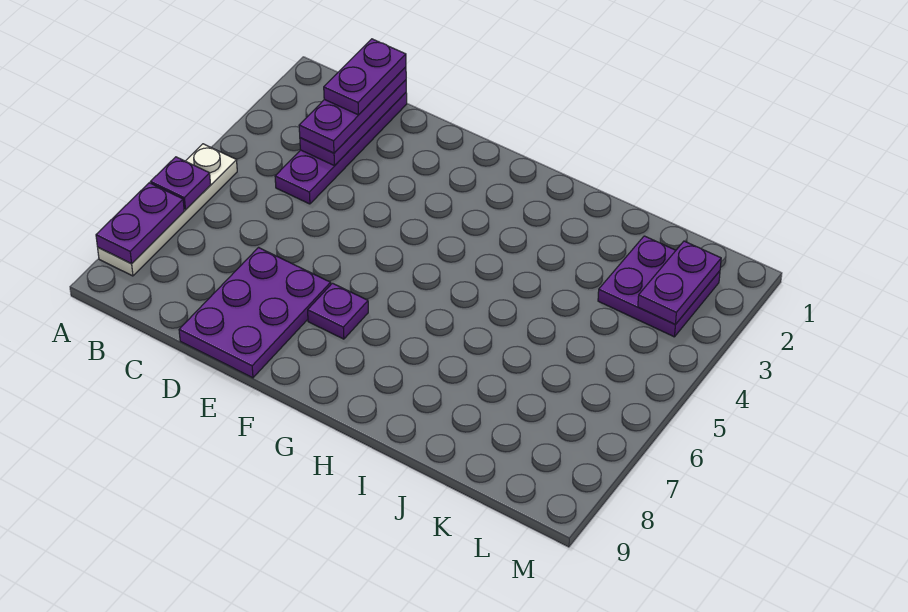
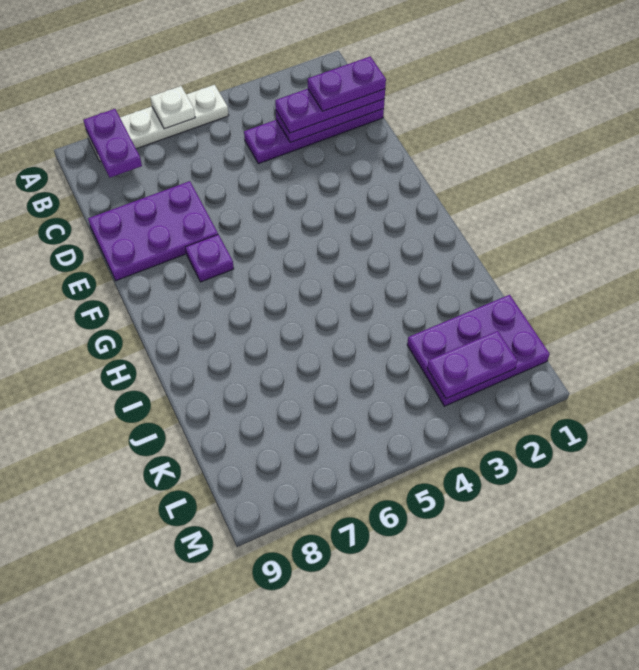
purple 1x1 plate [151,157,211,210] -> white 1x1 plate [150,86,195,129]
purple 1x2 plate [96,183,184,264] -> purple 1x2 plate turned to [83,109,142,177]
purple 2x2 plate [598,236,720,337] -> purple 2x3 plate [407,295,550,406]

